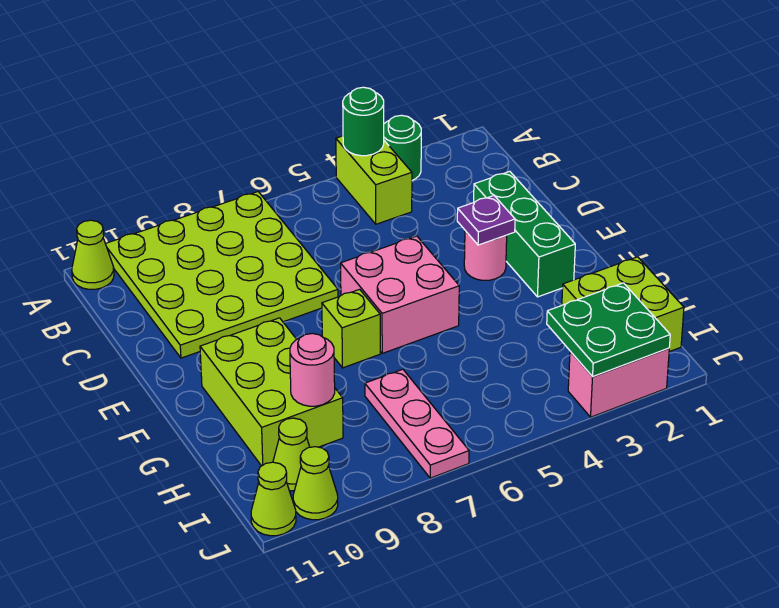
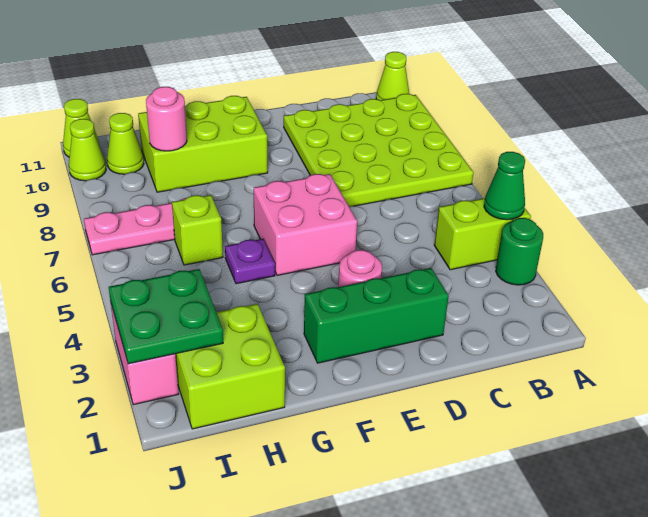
green 1x1 round brick [343,87,384,156] -> green 1x1 cone [484,152,525,220]
purple 1x1 plate [457,196,515,245] -> purple 1x1 plate moved to [225,239,275,284]
lime 1x1 brick [322,289,380,368] -> lime 1x1 brick moved to [172,195,223,265]

